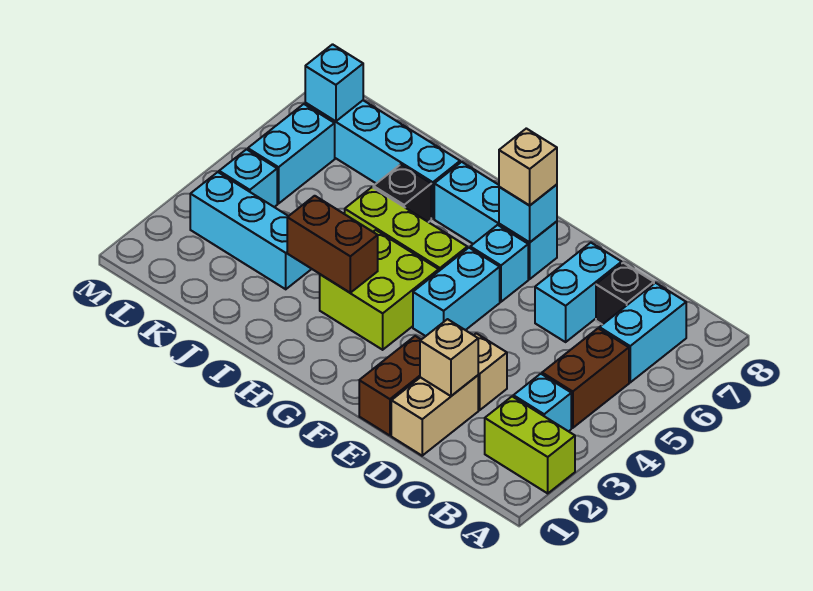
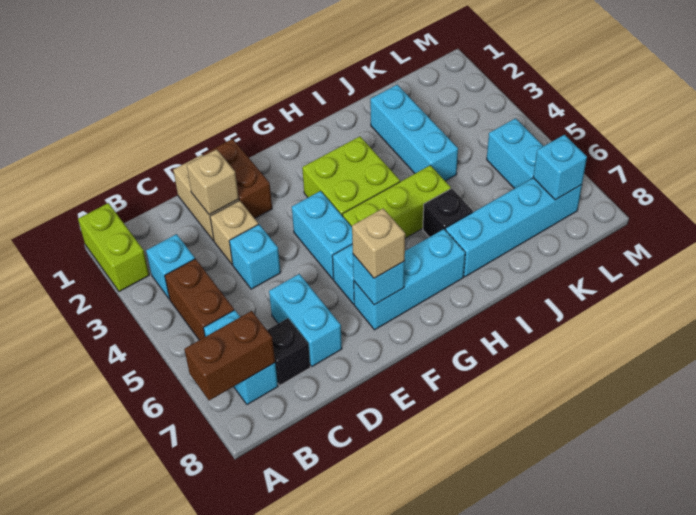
lime 1x2 brick [485,397,575,493] -> lime 1x2 brick turned to [78,203,149,292]
brown 1x2 brick [287,196,378,293] -> brown 1x2 brick moved to [184,311,275,401]
cyan 1x3 brick [190,172,311,289] -> cyan 1x3 brick turned to [370,85,458,181]
cyan 1x1 brick [219,149,277,207] -> cyan 1x1 brick moved to [229,224,281,289]

